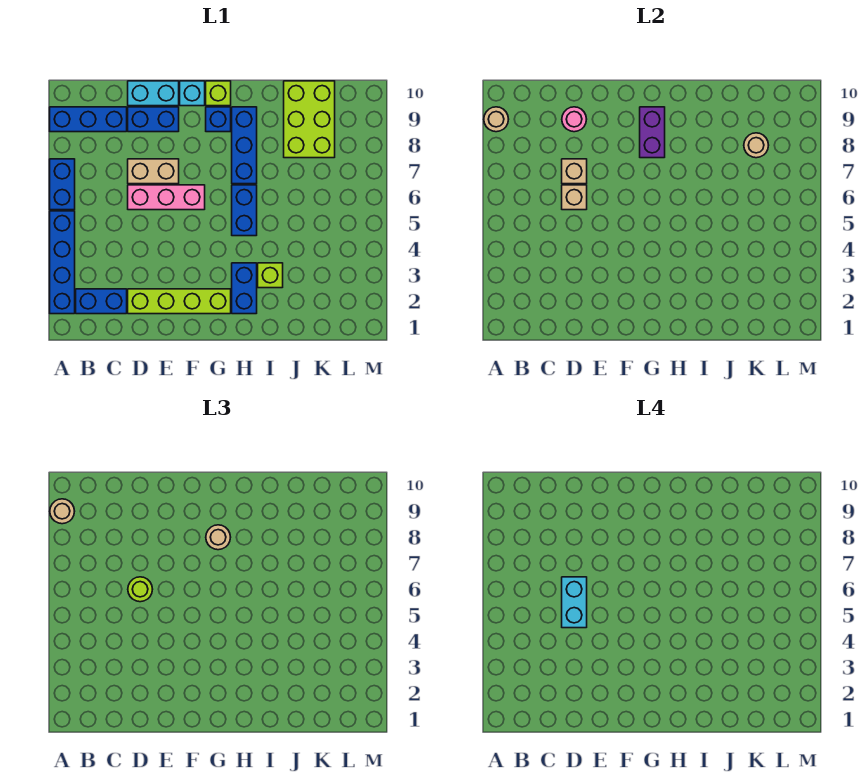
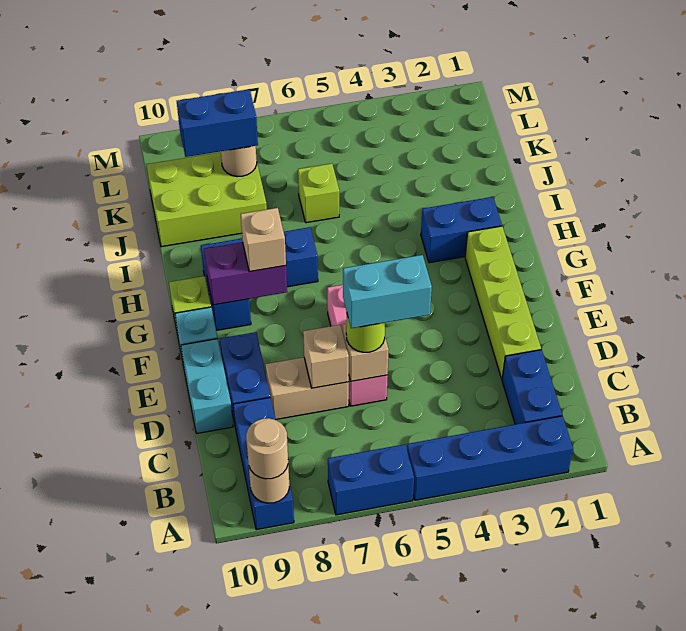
tan 1x2 brick [128,159,179,184] -> tan 1x2 brick turned to [265,357,349,419]
pink 1x1 round brick [562,107,587,132] -> none
tan 1x1 round brick [206,525,231,550] -> tan 1x1 brick [241,208,286,272]
blue 1x2 brick [232,185,257,236] -> blue 1x2 brick moved to [177,89,258,157]
lime 1x1 brick [258,263,283,288] -> lime 1x1 brick moved to [298,164,339,223]

